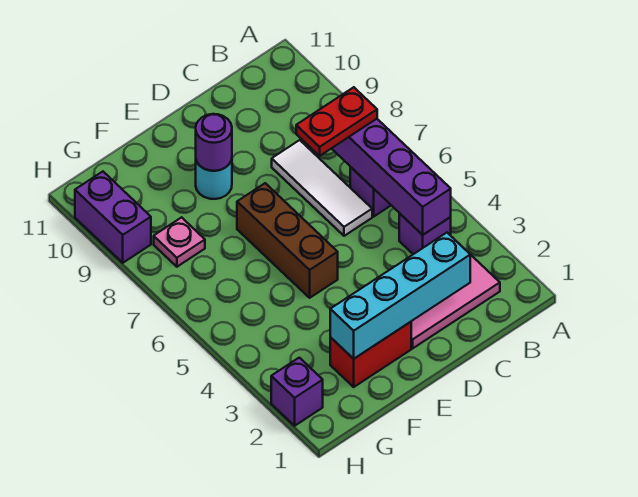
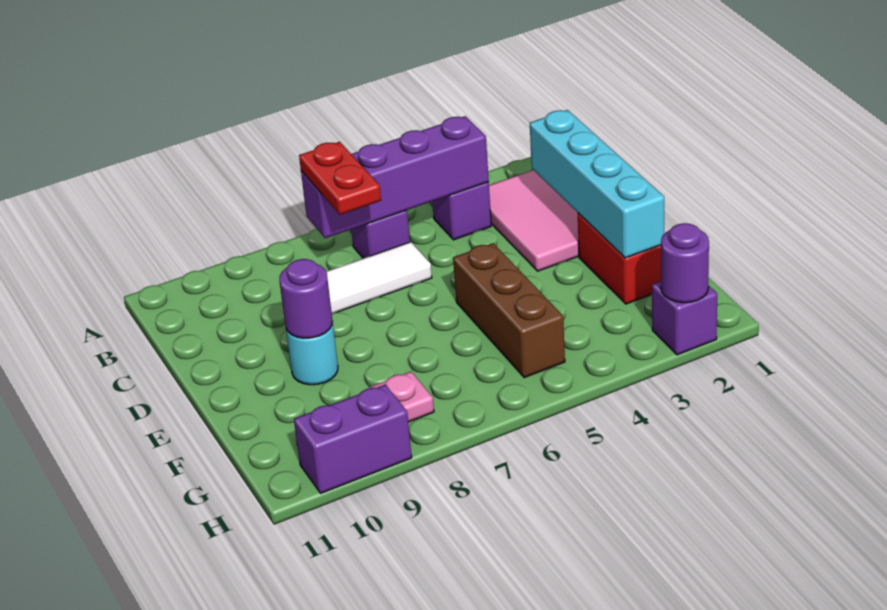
brown 1x3 brick [237,183,338,298] -> brown 1x3 brick turned to [453,243,565,378]
none -> purple 1x1 round brick [661,223,709,303]

